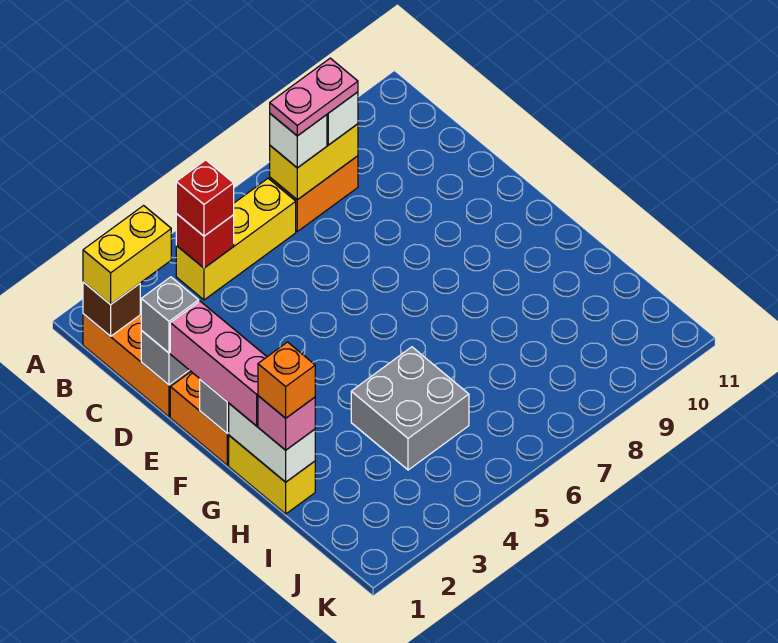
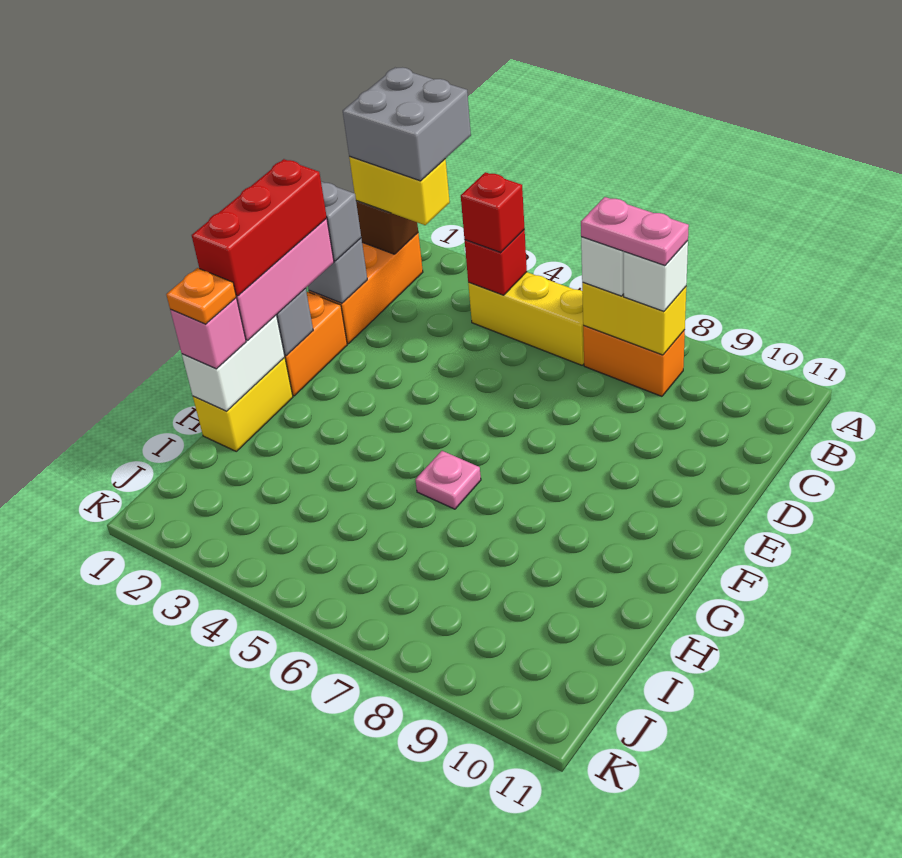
none -> red 1x3 brick [192,159,327,296]
none -> pink 1x1 plate [415,451,481,509]
orange 1x1 brick [258,342,315,418] -> orange 1x1 plate [166,268,236,324]
grey 2x2 brick [351,347,469,470] -> grey 2x2 brick moved to [343,68,471,181]

